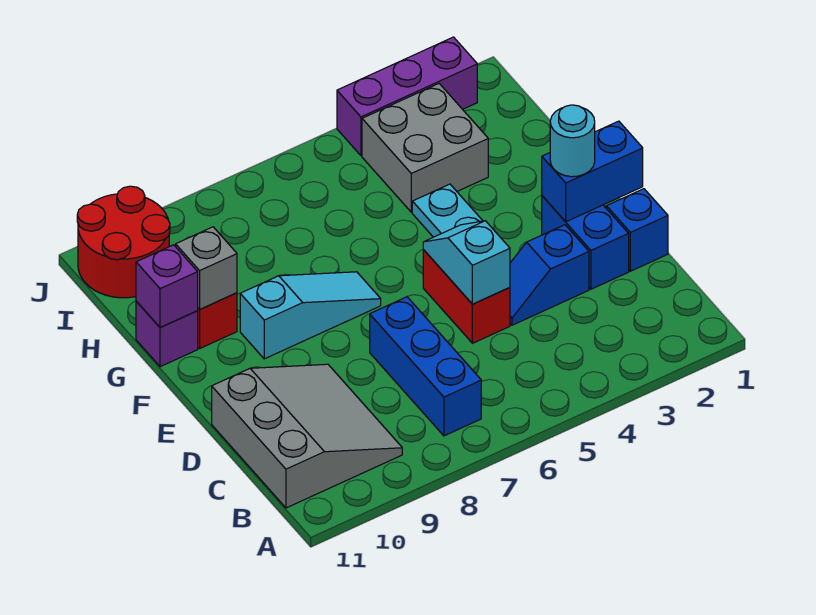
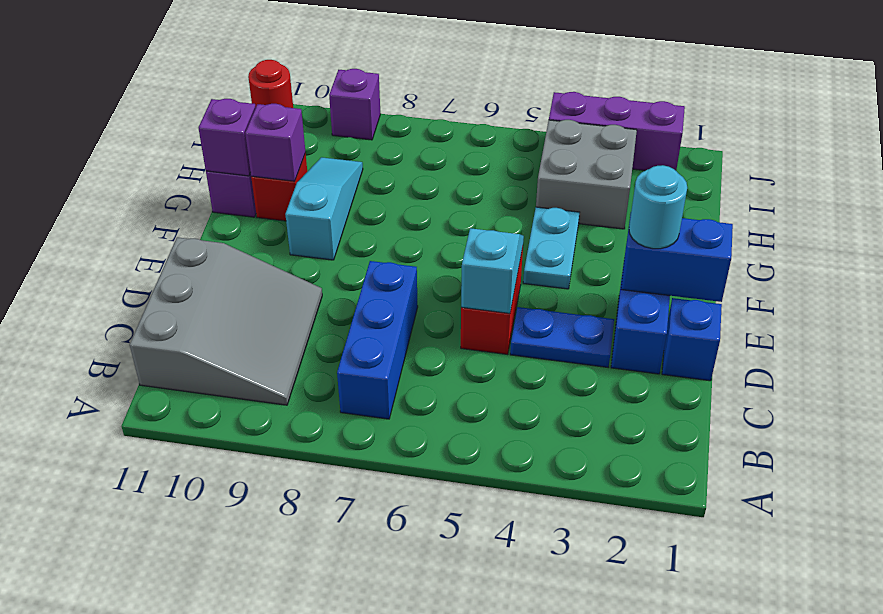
blue 1x2 slope [510,225,589,325] -> blue 1x2 plate [510,307,614,367]
cyan 1x3 slope [240,272,381,359] -> cyan 1x3 slope turned to [285,157,363,260]
grey 1x1 brick [176,227,237,309] -> purple 1x1 brick [245,104,305,181]
red 2x2 round brick [77,186,170,298] -> red 1x1 round brick [248,60,293,108]
none -> purple 1x1 brick [329,69,380,140]

